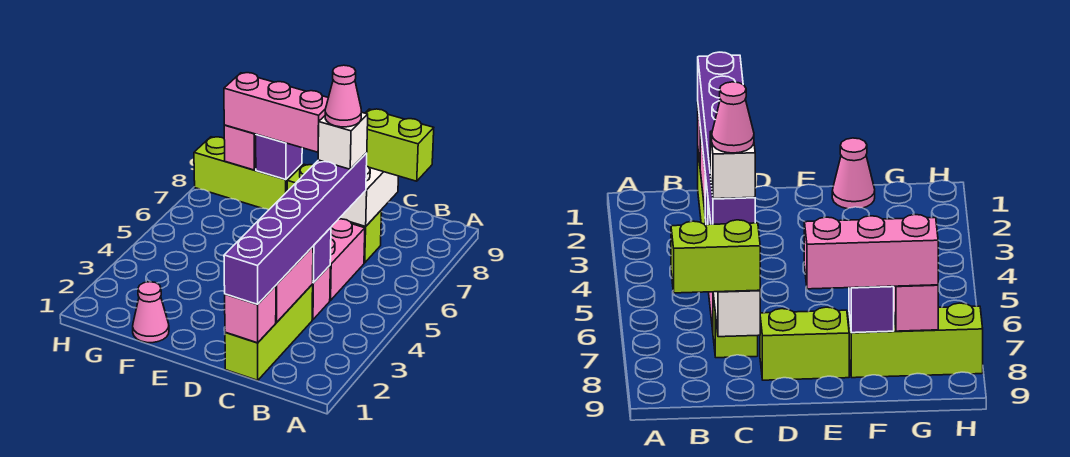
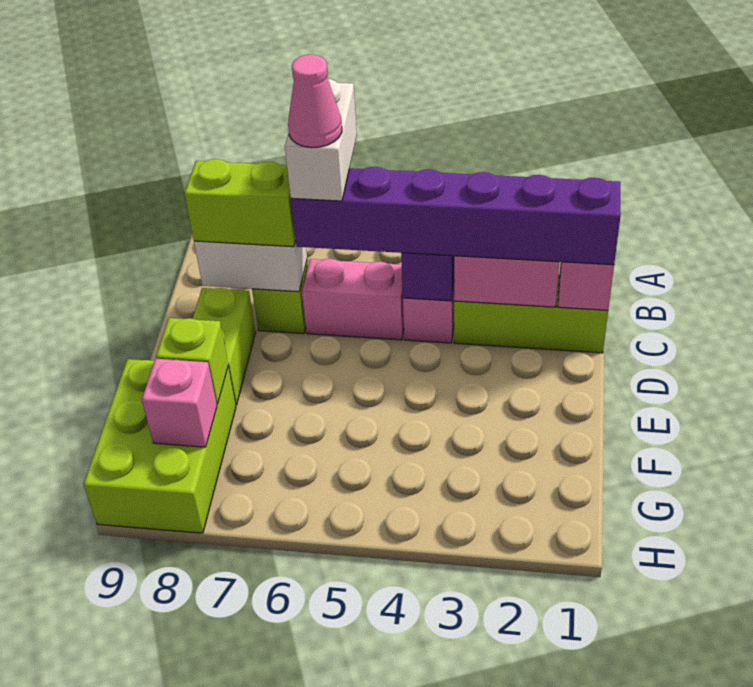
lime 1x2 brick [366,109,434,181] -> lime 1x2 brick turned to [184,159,296,247]
white 1x1 brick [318,112,368,169] -> white 1x2 brick [285,79,357,201]
pink 1x3 brick [224,73,328,152] -> none
pink 1x1 cone [133,282,169,343] -> none
lime 1x3 brick [194,137,302,210] -> lime 2x3 brick [83,359,236,533]
purple 1x1 brick [256,134,302,180] -> lime 1x1 brick [156,318,228,404]

